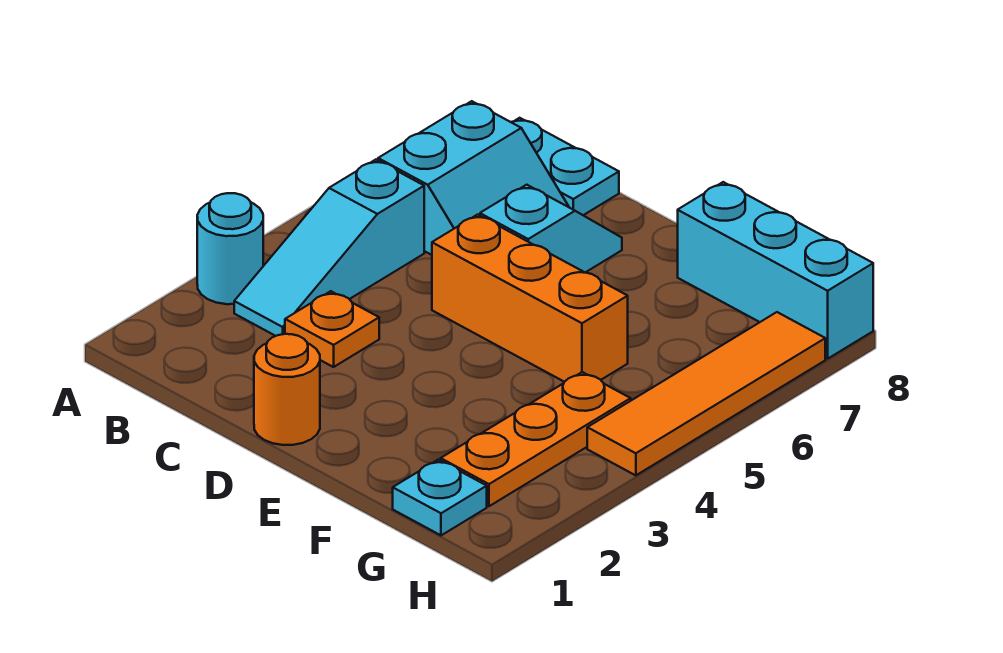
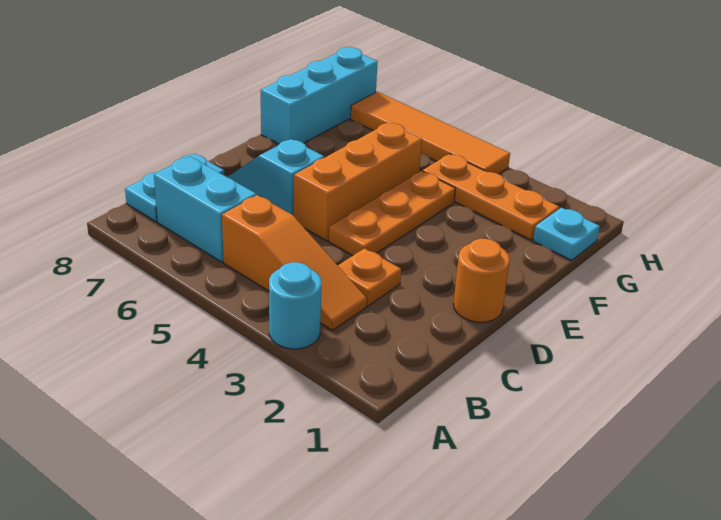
cyan 1x3 slope [234,160,424,336] -> orange 1x3 slope [222,195,367,330]
none -> orange 1x3 plate [329,171,455,255]

